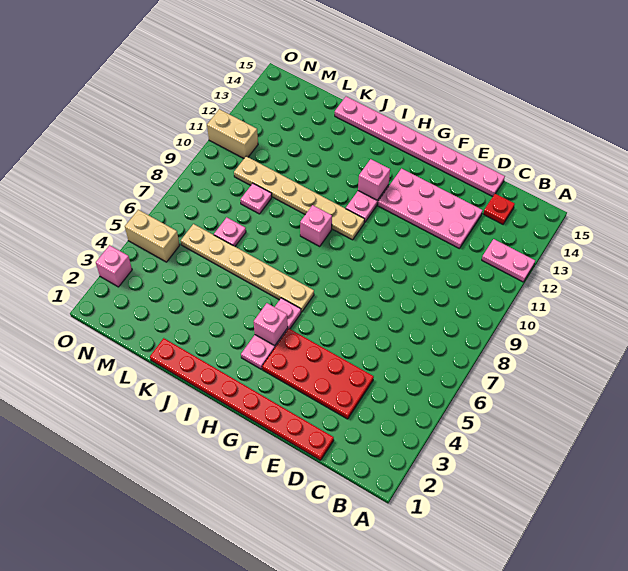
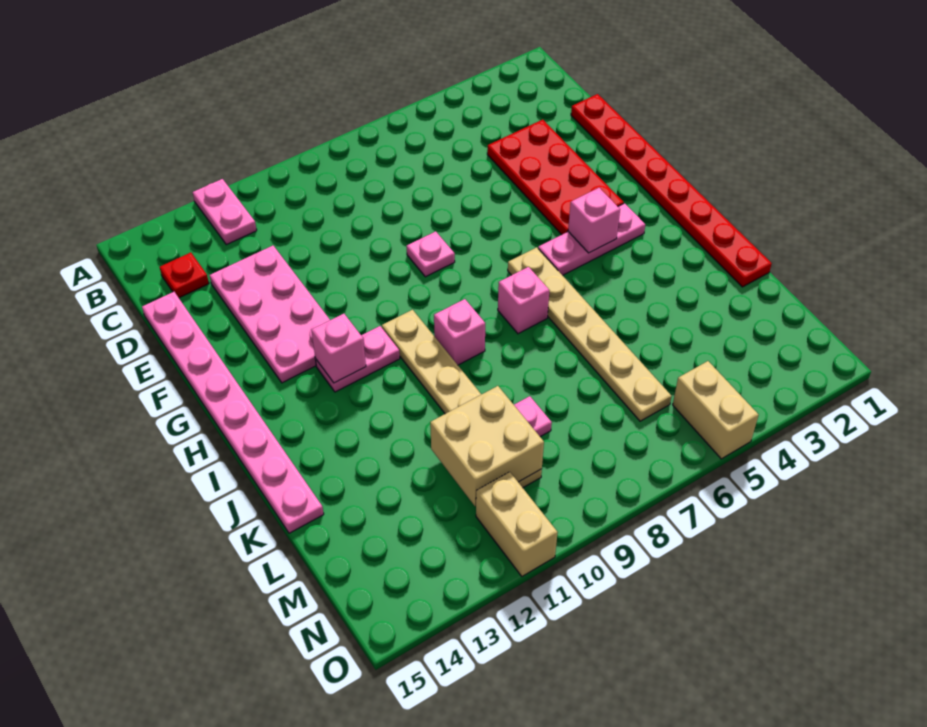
pink 1x1 plate [214,217,246,246] -> pink 1x1 plate moved to [407,231,455,277]
none -> tan 2x2 brick [430,386,544,506]
pink 1x1 brick [96,245,132,287] -> pink 1x1 brick moved to [498,267,549,334]

